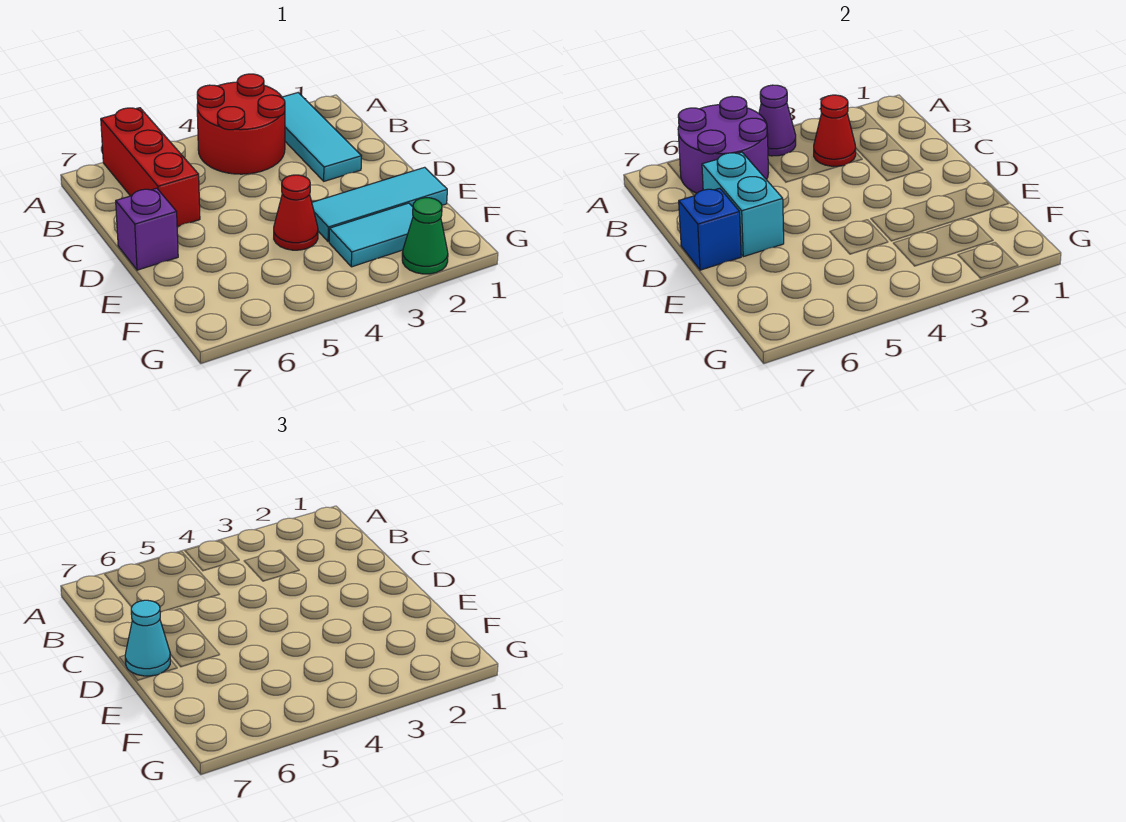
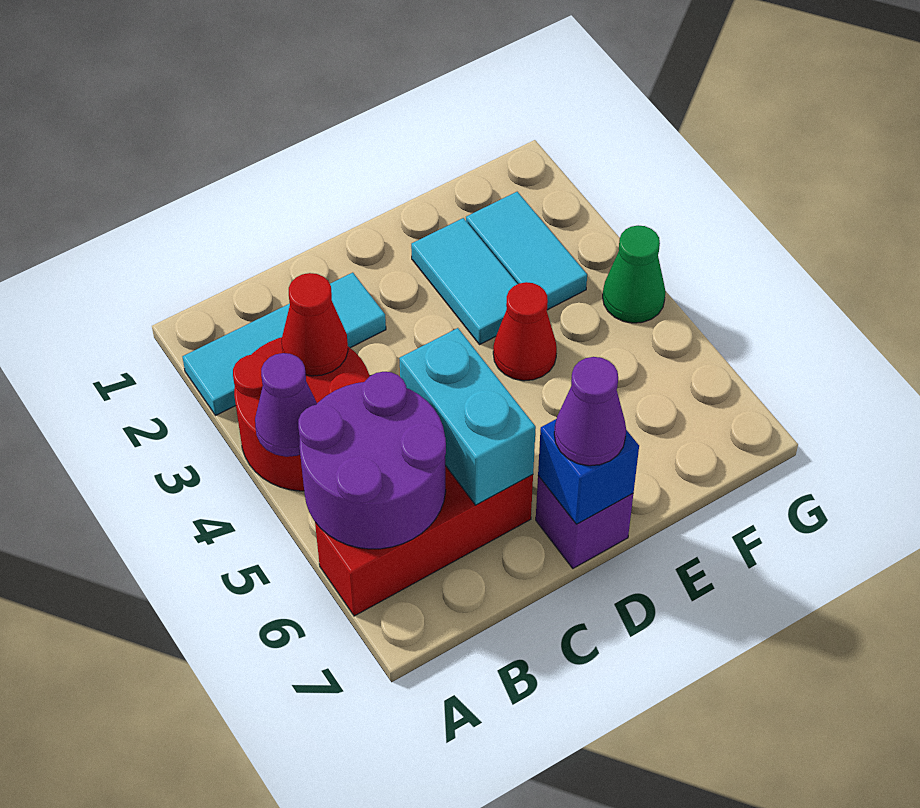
cyan 1x2 brick [702,152,784,257] -> cyan 1x2 brick turned to [399,328,536,505]
cyan 1x1 cone [125,600,170,676] -> purple 1x1 cone [554,357,626,466]
cyan 1x3 tile [312,167,447,242] -> cyan 1x2 tile [411,218,517,344]
green 1x1 cone [402,198,448,274] -> green 1x1 cone moved to [603,225,666,323]

